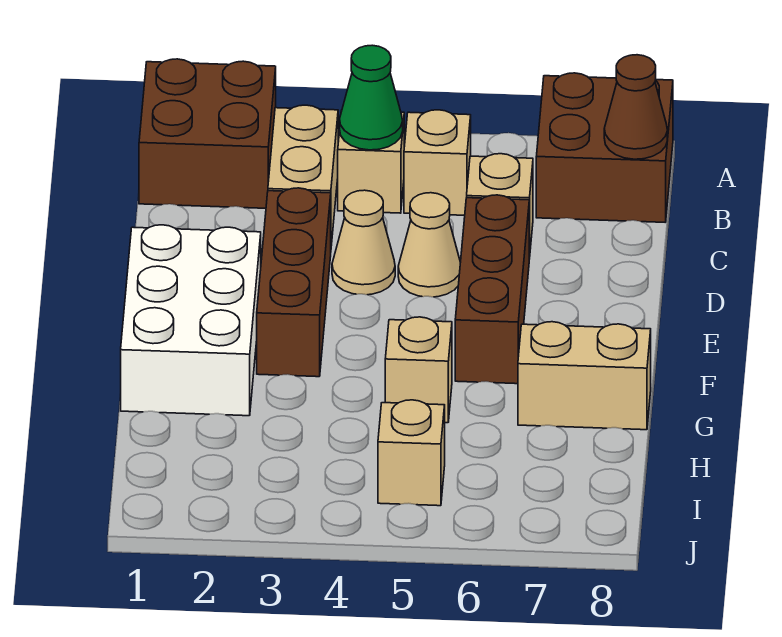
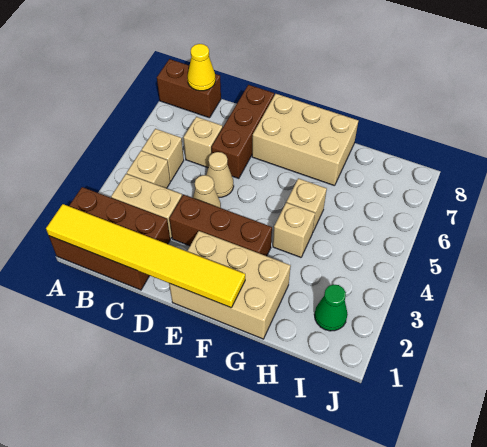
brown 2x2 brick [139,59,276,208] -> brown 2x3 brick [49,187,170,290]
none -> yellow 1x6 tile [46,204,245,308]
brown 2x2 brick [536,73,673,222] -> brown 1x2 brick [157,59,221,118]
green 1x1 cone [340,45,403,150] -> green 1x1 cone moved to [315,284,348,331]
brown 1x1 cone [604,55,667,159] -> yellow 1x1 cone [187,44,216,91]
brown 1x3 brick [455,195,529,384] -> brown 1x3 brick turned to [212,85,274,178]
white 2x3 brick [121,225,261,416] -> tan 2x3 brick [169,231,291,339]
tan 1x2 brick [518,322,651,430] -> tan 2x3 brick [252,94,358,186]
tan 1x1 brick [378,400,445,506] -> tan 1x1 brick moved to [273,202,315,257]

